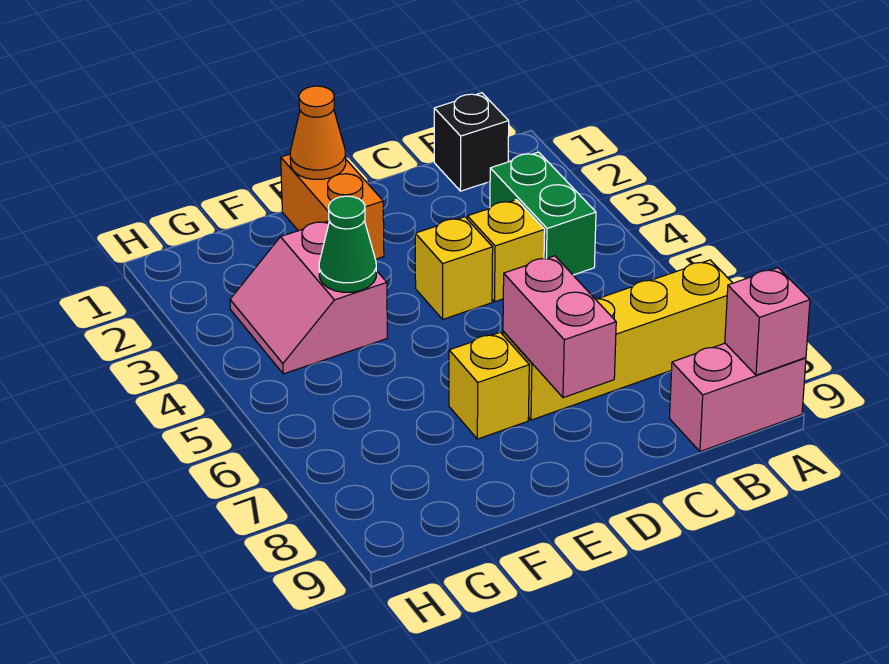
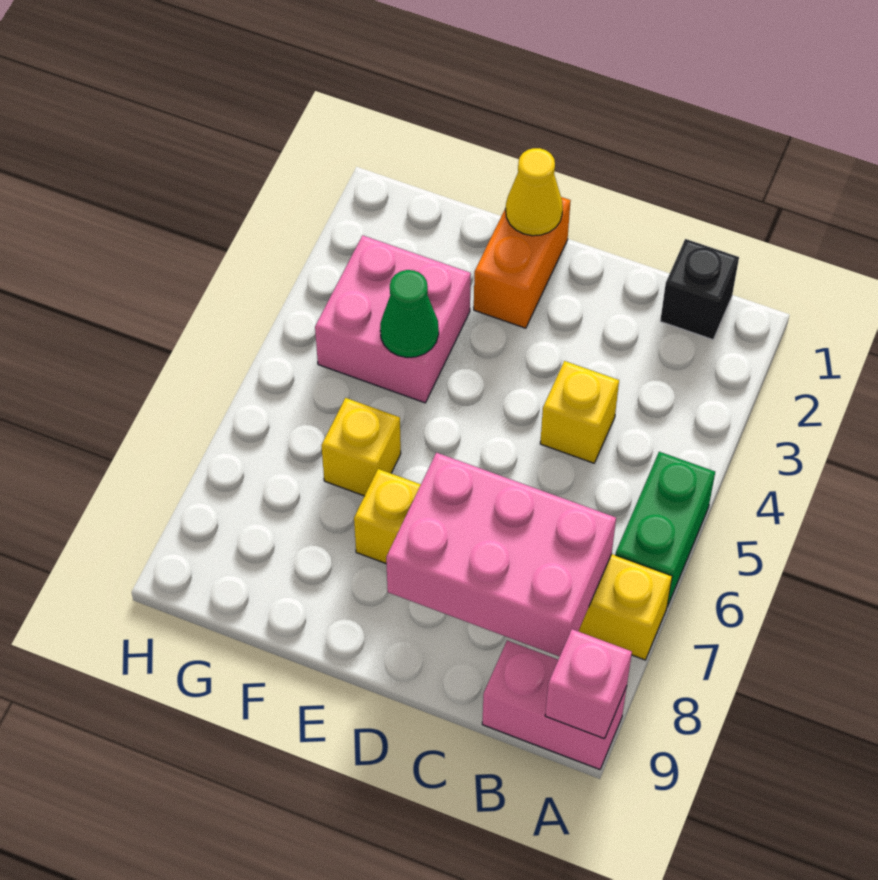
green 1x2 brick [490,152,596,275] -> green 1x2 brick moved to [615,452,715,607]
yellow 1x1 brick [415,217,493,319] -> yellow 1x1 brick moved to [321,398,401,496]
pink 1x2 brick [503,256,616,398] -> pink 2x3 brick [386,453,616,657]
orange 1x1 cone [290,86,346,179] -> yellow 1x1 cone [506,148,563,236]
pink 2x2 slope [230,221,387,374] -> pink 2x2 brick [315,235,471,403]

